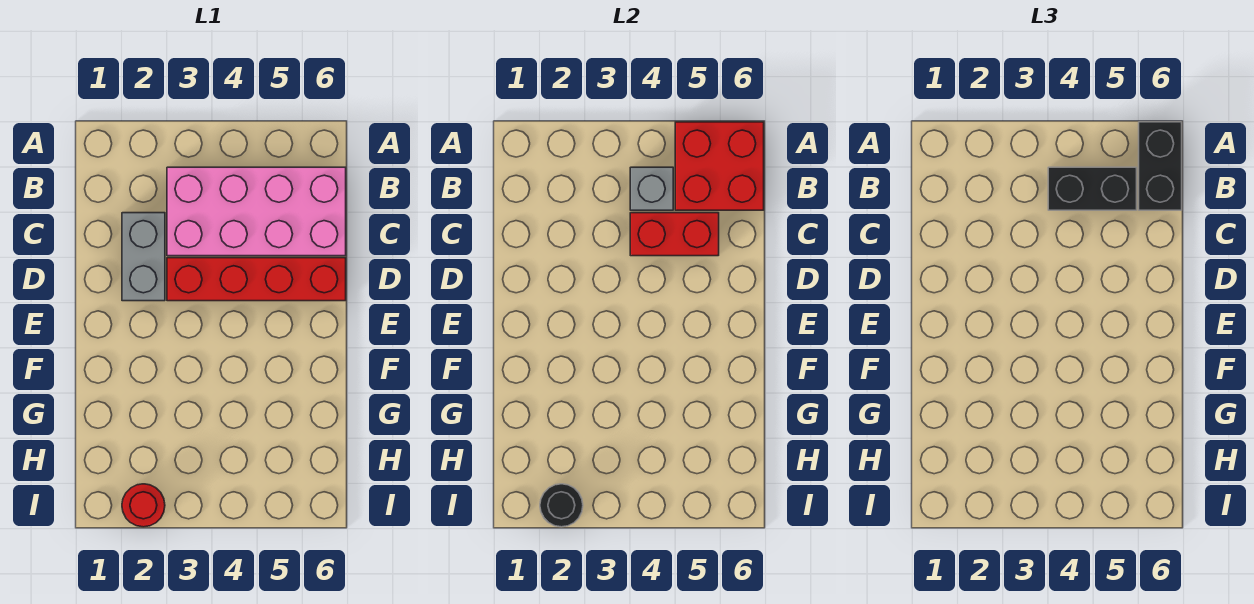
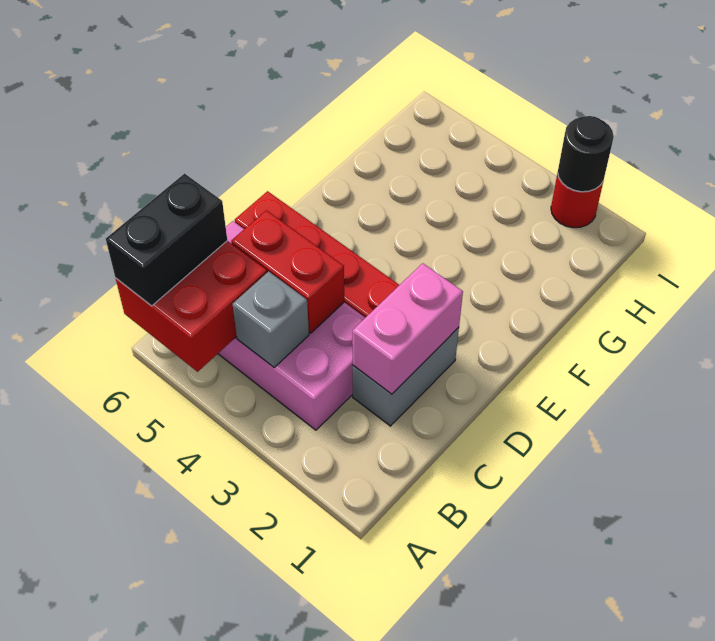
black 1x2 brick [1048,167,1137,210] -> none
none -> pink 1x2 brick [352,263,463,394]

